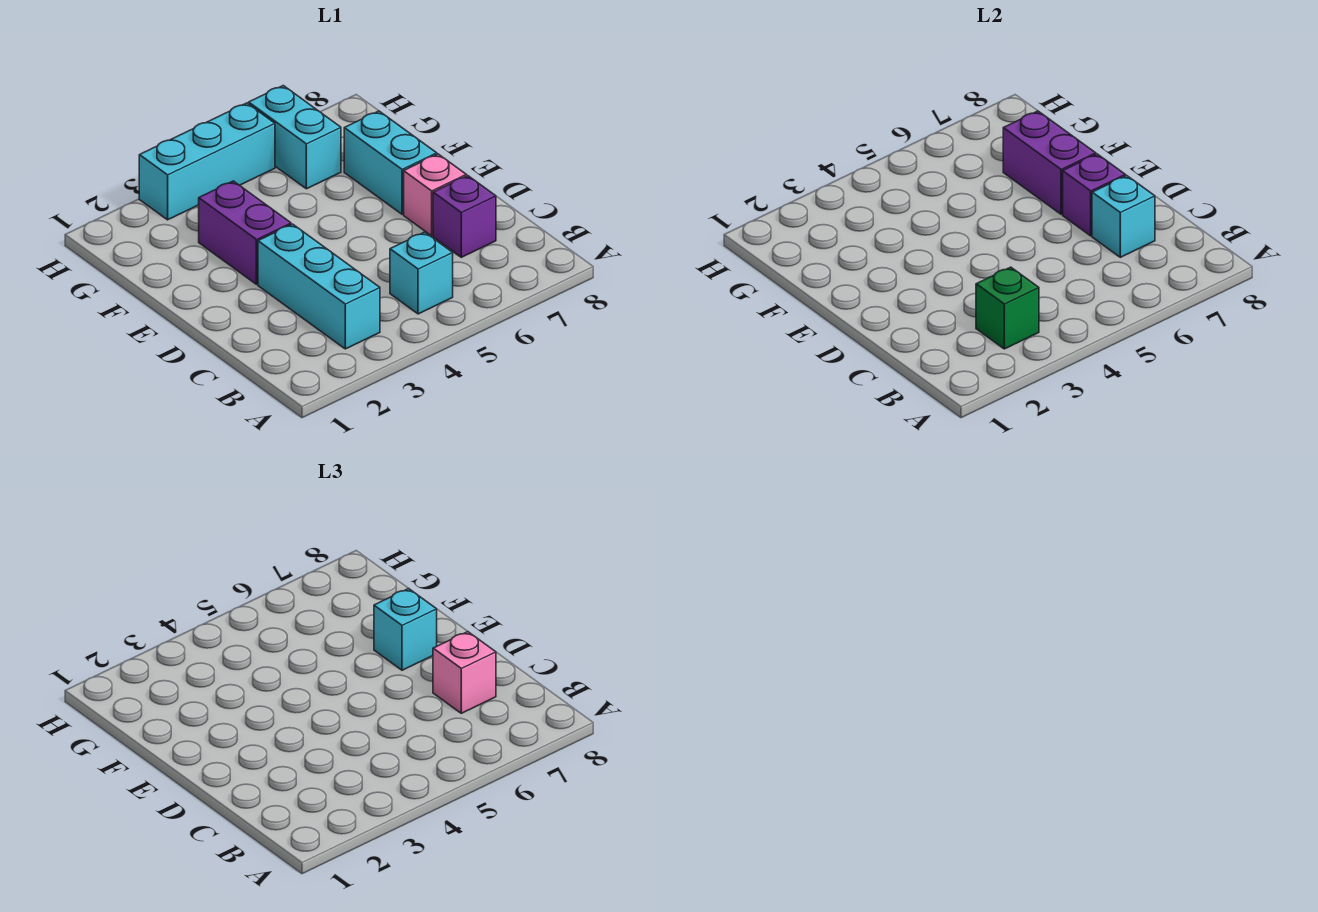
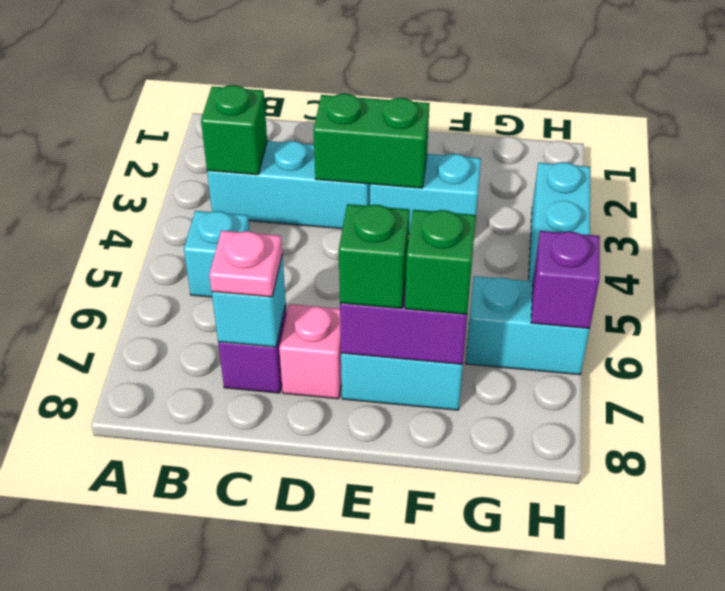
pink 1x1 brick [433,632,496,713] -> pink 1x1 plate [209,231,282,297]
none -> green 1x2 brick [313,94,430,188]
purple 1x1 brick [1063,154,1125,236] -> purple 1x1 brick moved to [531,231,600,328]
purple 1x2 brick [199,181,291,284] -> cyan 1x2 brick [370,154,481,234]
cyan 1x1 brick [374,588,437,670] -> green 1x1 brick [339,204,410,309]
none -> green 1x1 brick [405,210,476,314]

